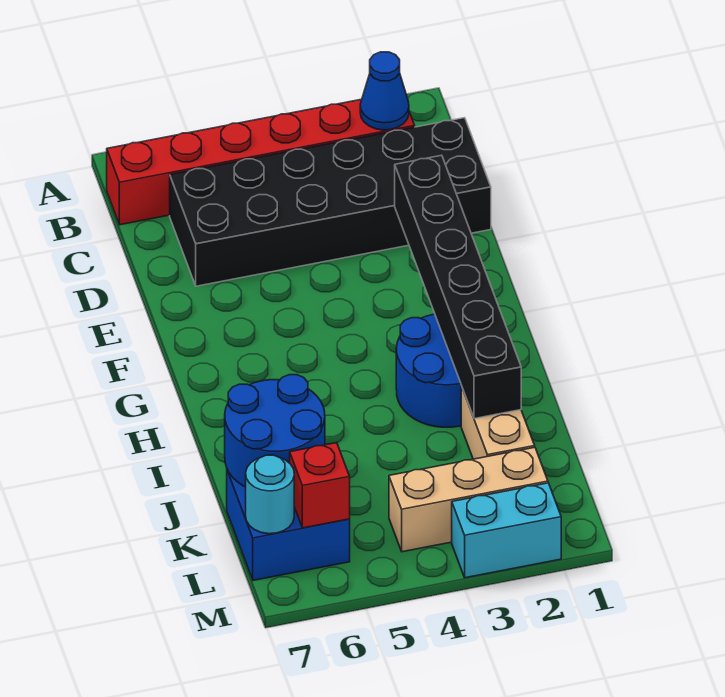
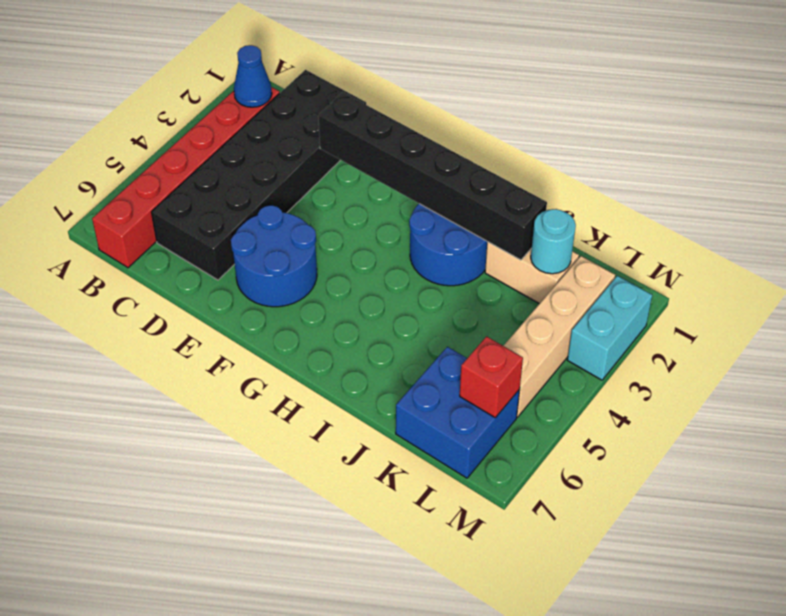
blue 2x2 round brick [225,375,325,487] -> blue 2x2 round brick moved to [231,205,317,307]
tan 1x3 brick [389,447,548,552] -> tan 1x4 brick [504,256,615,417]
cyan 1x1 round brick [246,455,294,534] -> cyan 1x1 round brick moved to [531,209,576,274]

